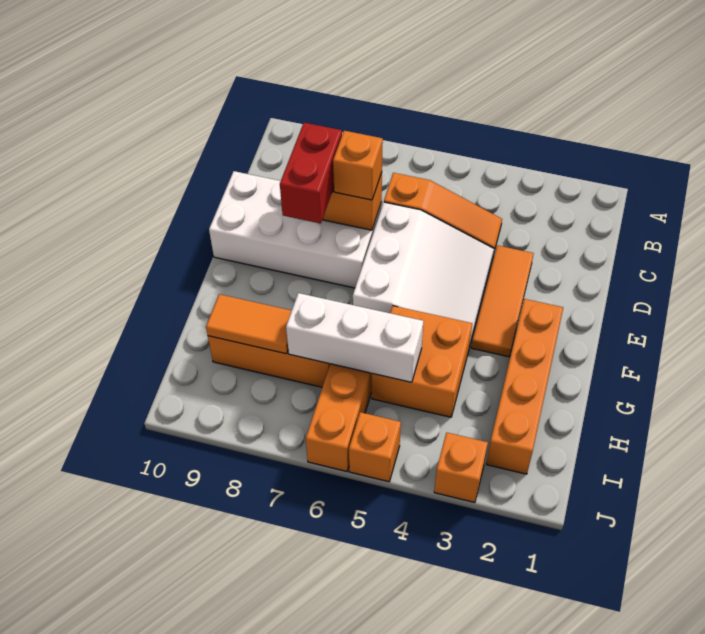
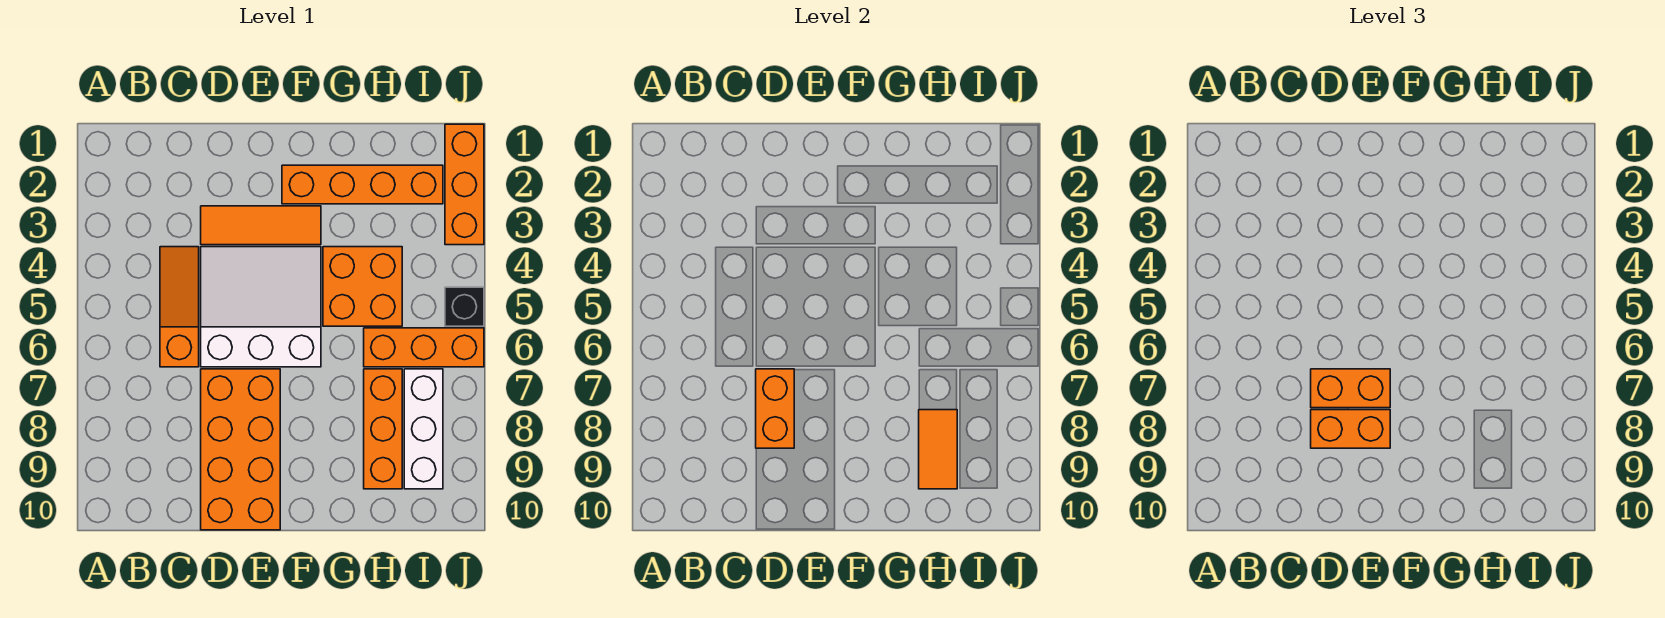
white 2x4 brick [209,171,382,288] -> orange 2x4 brick [201,369,280,530]
orange 1x1 brick [333,131,383,200] -> orange 1x2 brick [1311,369,1390,408]
red 1x2 brick [280,123,342,223] -> orange 1x2 brick [1311,410,1390,448]
white 1x3 brick [286,293,423,382] -> white 1x3 brick moved to [404,369,443,489]
orange 1x1 brick [434,433,488,503] -> orange 1x3 brick [445,124,484,245]
orange 1x1 brick [349,412,401,482] -> black 1x1 brick [445,287,484,326]

